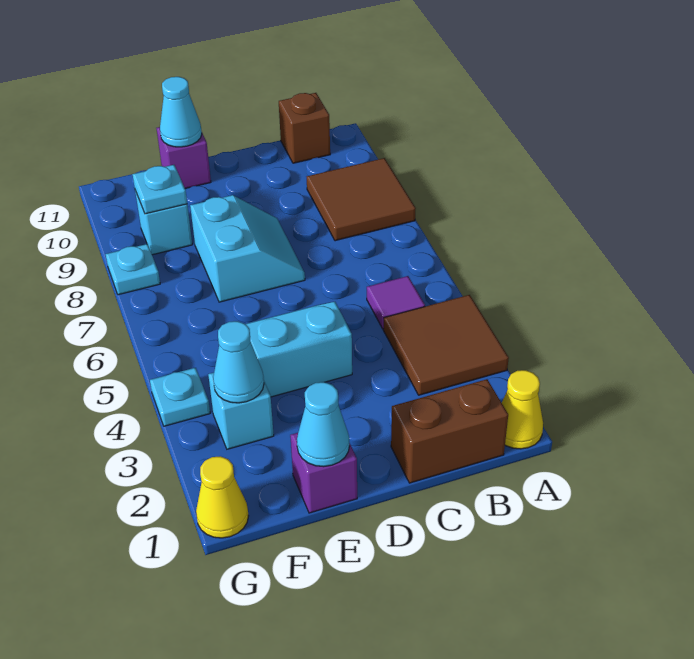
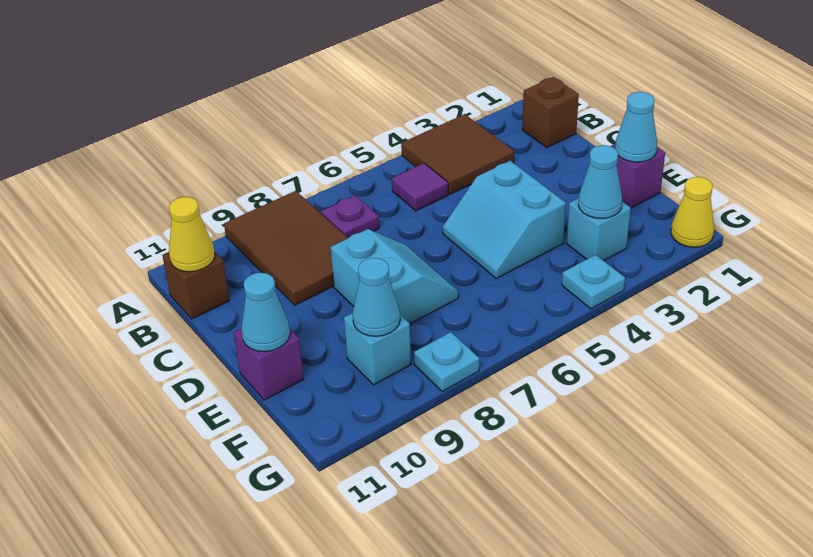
yellow 1x1 cone [502,370,543,449] -> yellow 1x1 cone moved to [169,197,215,272]
brown 2x2 tile [307,158,416,241] -> brown 2x3 tile [224,191,348,305]
brown 1x2 brick [391,379,508,483] -> brown 1x1 brick [522,77,579,148]
none -> purple 1x1 plate [321,195,379,238]
cyan 2x2 slope [190,195,305,302] -> cyan 2x2 slope turned to [331,229,458,324]
cyan 1x1 plate [132,165,187,214] -> cyan 1x1 cone [353,258,400,336]

